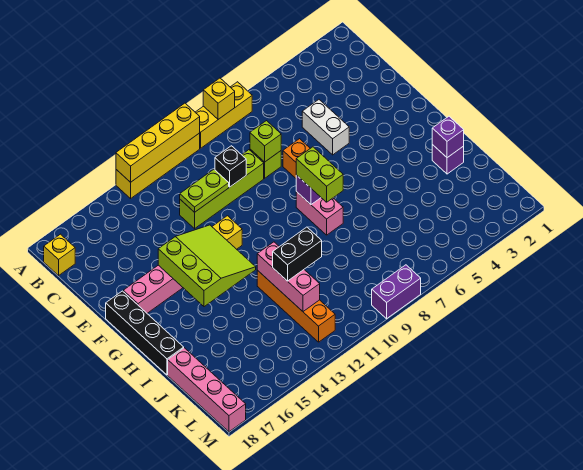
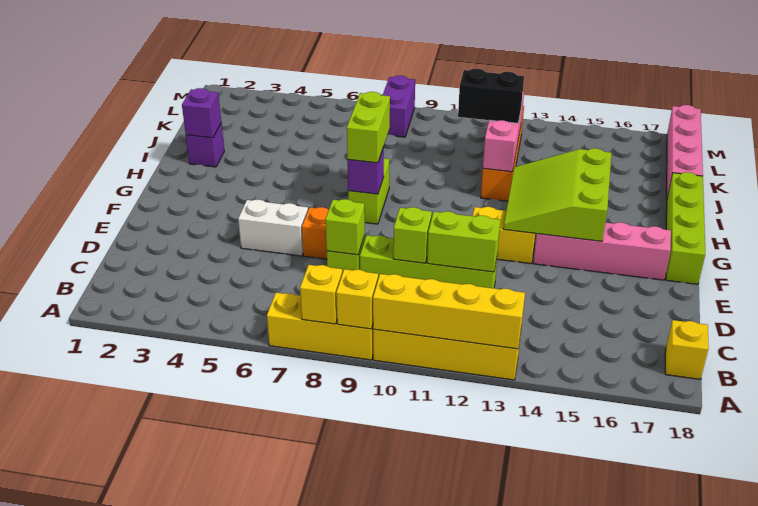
none -> yellow 1x1 brick [336,269,378,329]
white 1x2 brick [302,100,349,155] -> white 1x2 brick turned to [238,200,308,256]
black 1x1 brick [215,146,246,187] -> lime 1x1 brick [393,207,432,263]
lime 1x2 plate [180,169,229,212] -> lime 1x2 brick [427,211,500,272]
black 1x4 brick [106,291,184,375] -> lime 1x4 brick [666,172,705,284]
pink 1x2 brick [296,192,343,235] -> lime 1x2 brick [348,158,389,224]
purple 1x2 brick [372,265,421,319] -> purple 1x2 brick turned to [383,76,415,137]

